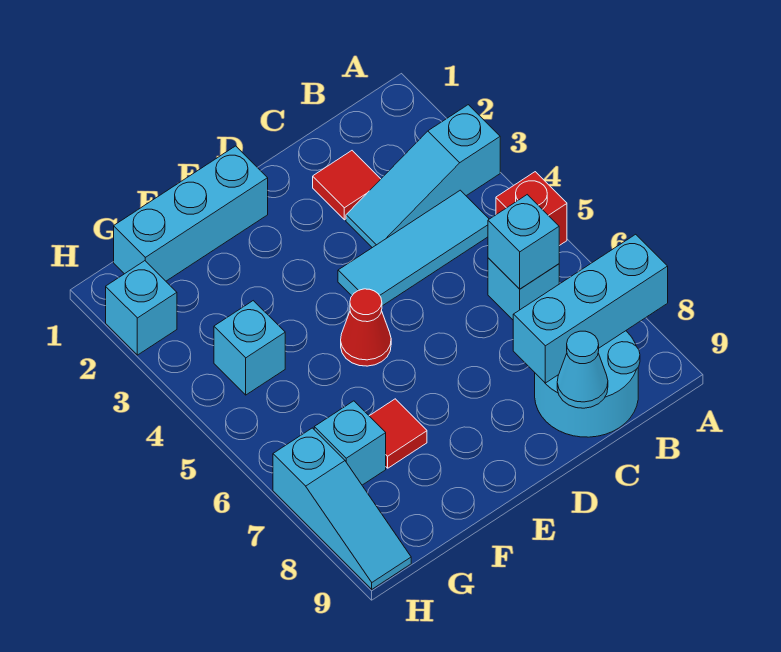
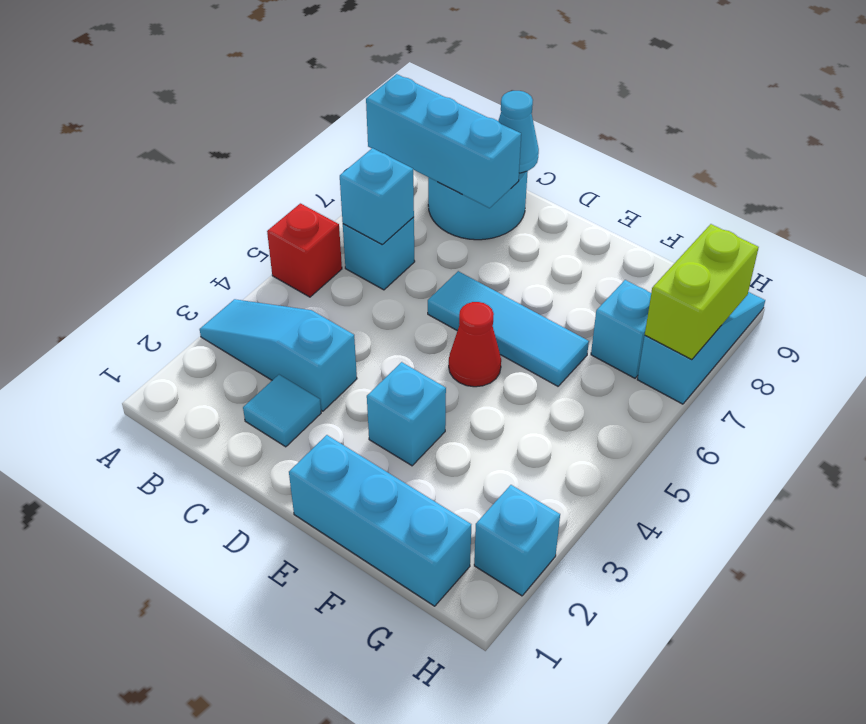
cyan 1x3 slope [346,105,500,248] -> cyan 1x3 slope turned to [200,299,357,411]
cyan 1x3 tile [338,190,489,306] -> cyan 1x3 tile moved to [428,271,589,386]
red 1x1 tile [313,151,380,220] -> cyan 1x1 tile [243,375,321,447]
red 1x1 tile [370,399,427,468] -> none
cyan 1x1 brick [214,301,285,395] -> cyan 1x1 brick moved to [367,362,446,466]
none -> lime 1x2 brick [645,224,759,360]

